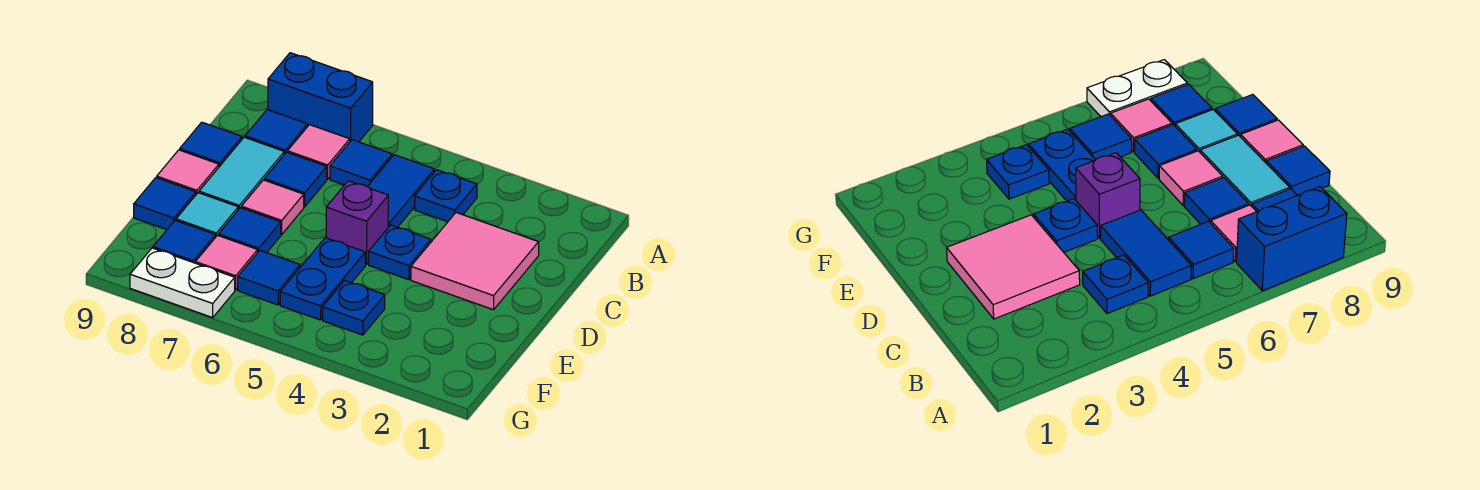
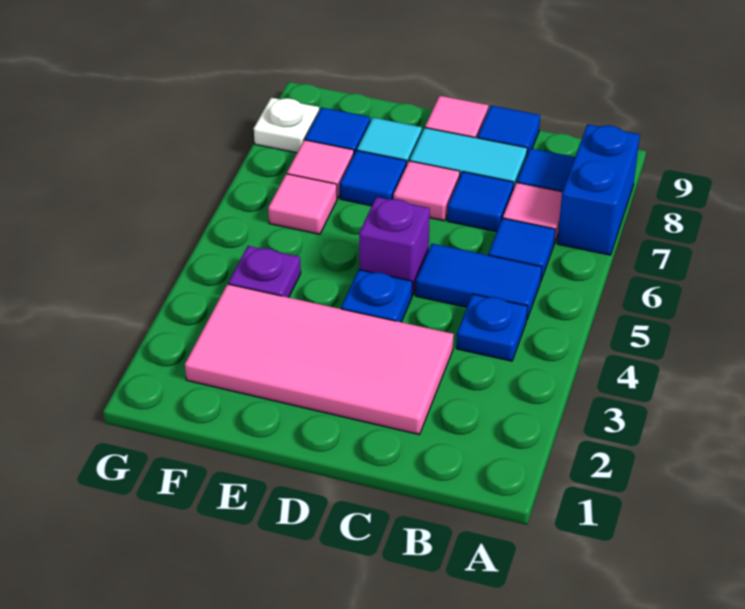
pink 2x2 tile [411,213,539,310] -> pink 2x4 tile [185,284,454,435]
blue 1x2 plate [280,238,365,320] -> none
blue 1x1 tile [134,178,196,230] -> none
blue 1x1 plate [323,280,385,335] -> purple 1x1 plate [228,246,301,297]
blue 1x1 tile [238,251,300,305] -> pink 1x1 tile [268,174,337,234]
white 1x2 plate [130,248,235,318] -> white 1x1 plate [254,98,319,153]

